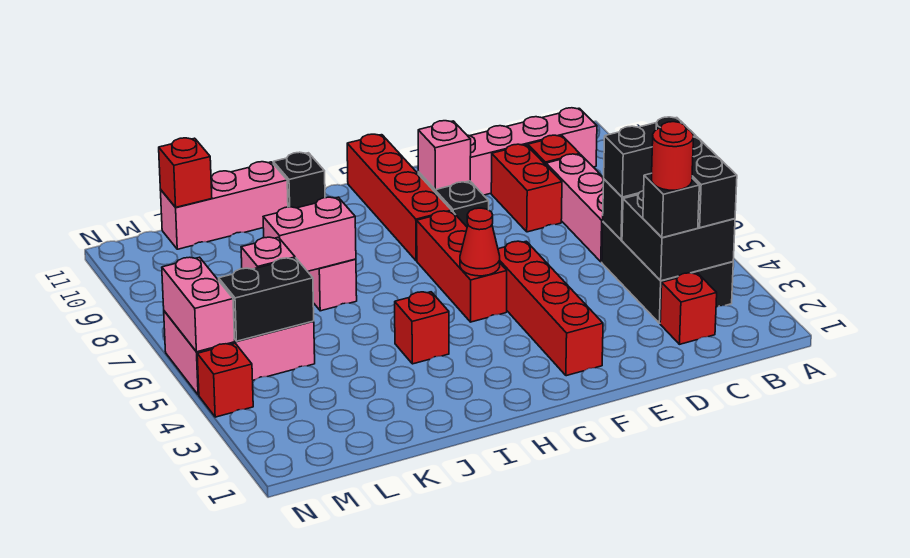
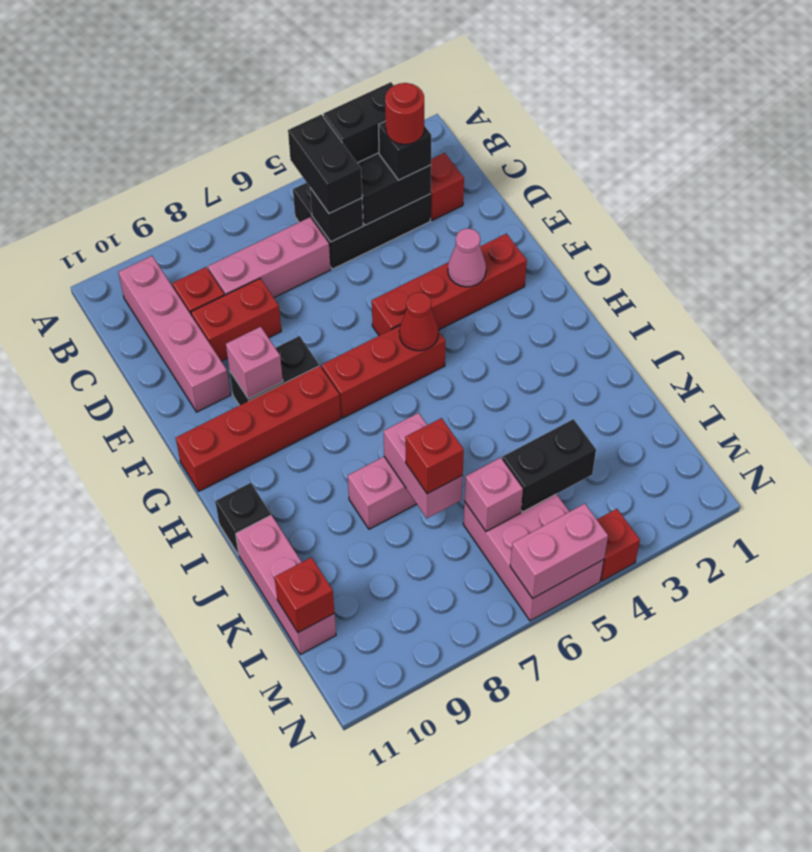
none -> pink 1x1 cone [448,228,486,287]
red 1x1 brick [395,292,449,364] -> red 1x1 brick moved to [405,418,464,494]
black 1x2 brick [219,258,314,341] -> black 1x2 brick turned to [502,419,596,512]

